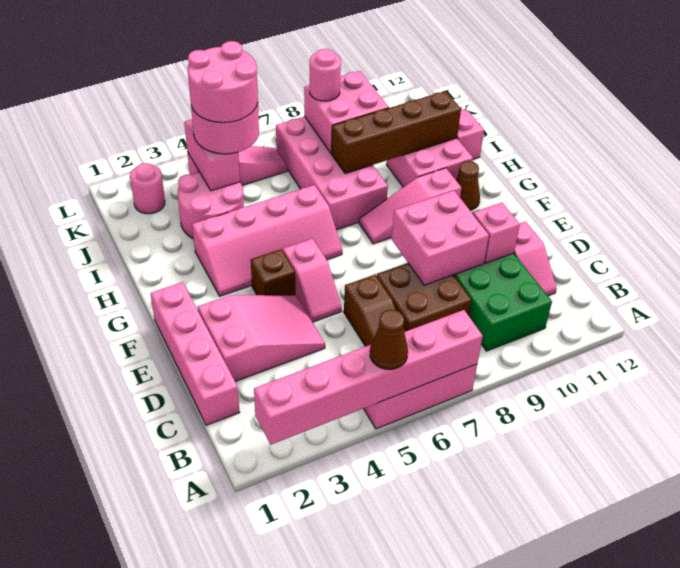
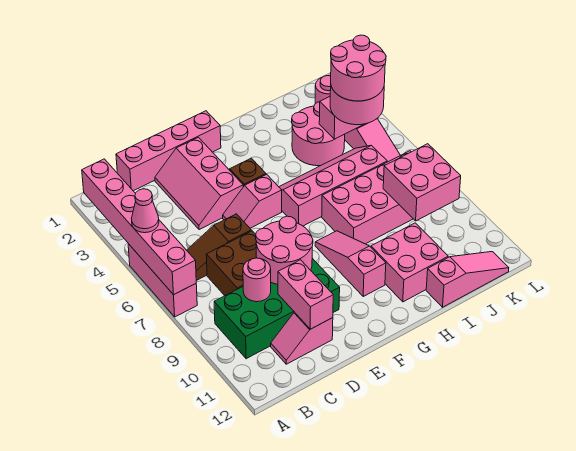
brown 1x1 cone [370,310,408,369] -> pink 1x1 cone [131,189,159,233]
pink 2x3 slope [198,295,325,381] -> pink 2x3 slope turned to [155,137,243,230]
pink 2x2 brick [392,191,489,285] -> pink 2x2 round brick [256,216,313,284]
pink 1x1 brick [473,202,520,263] -> pink 1x2 brick [278,260,333,329]
pink 2x4 slope [192,185,342,296] -> pink 2x4 slope turned to [279,145,387,226]
brown 1x1 cone [456,161,480,210] -> none
brown 1x4 brick [332,91,461,174] -> none
pink 1x1 round brick [310,49,341,101] -> pink 1x1 round brick moved to [243,258,271,302]

